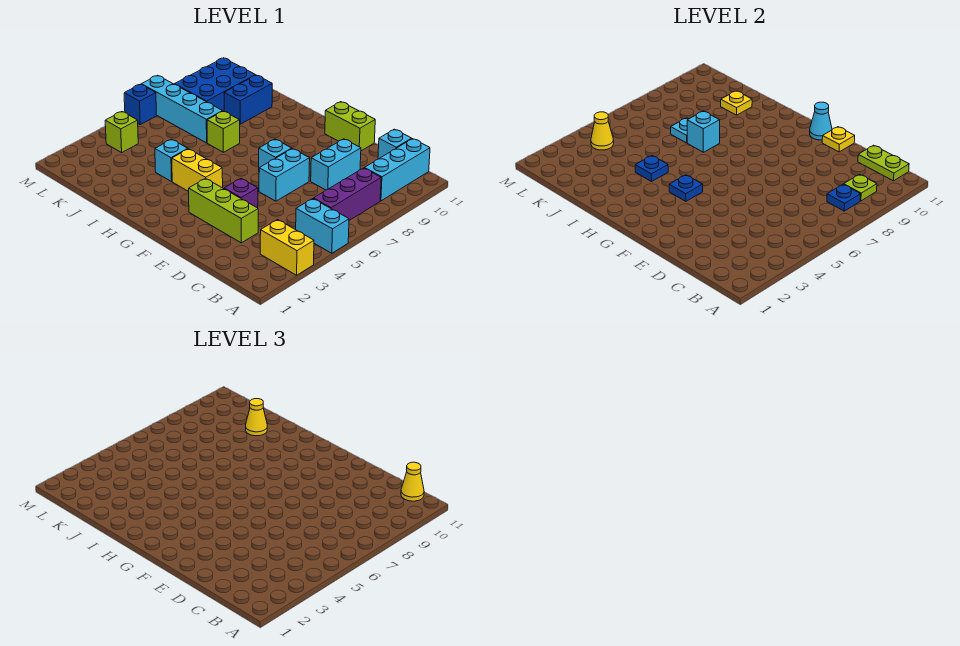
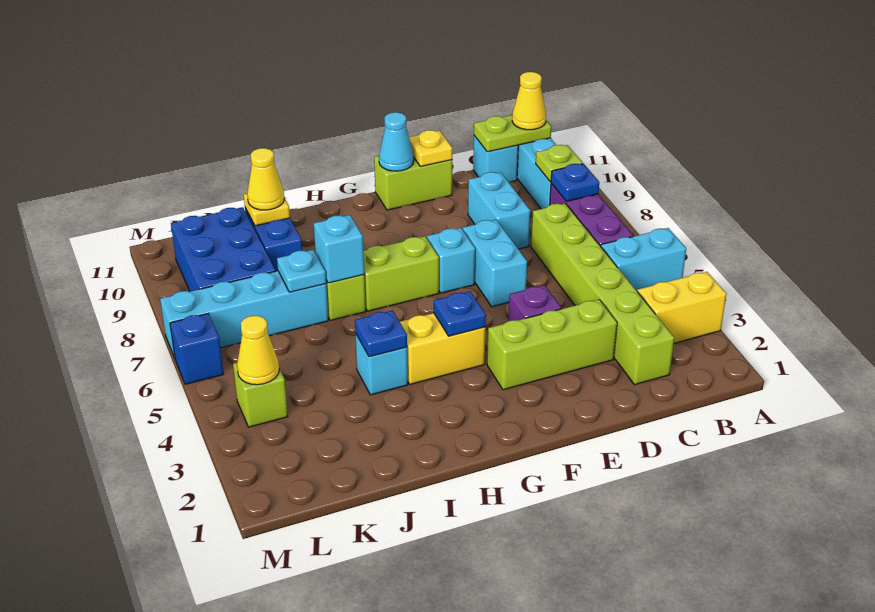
none -> lime 1x6 brick [531,203,674,385]
none -> lime 1x2 brick [363,236,439,311]

